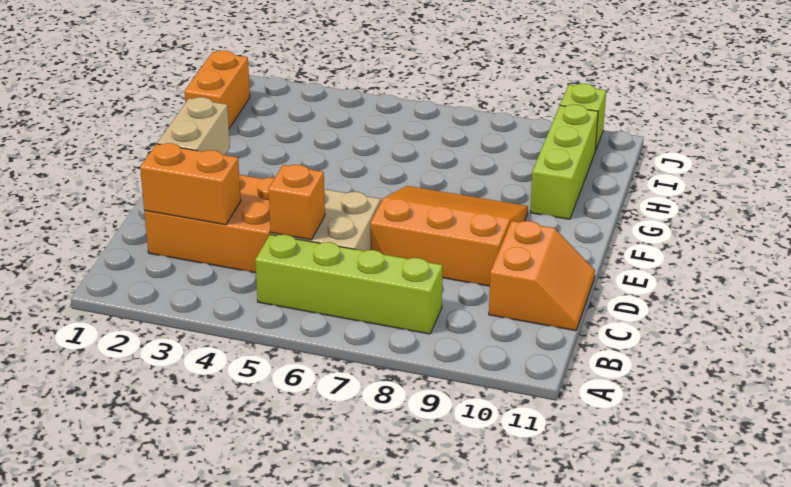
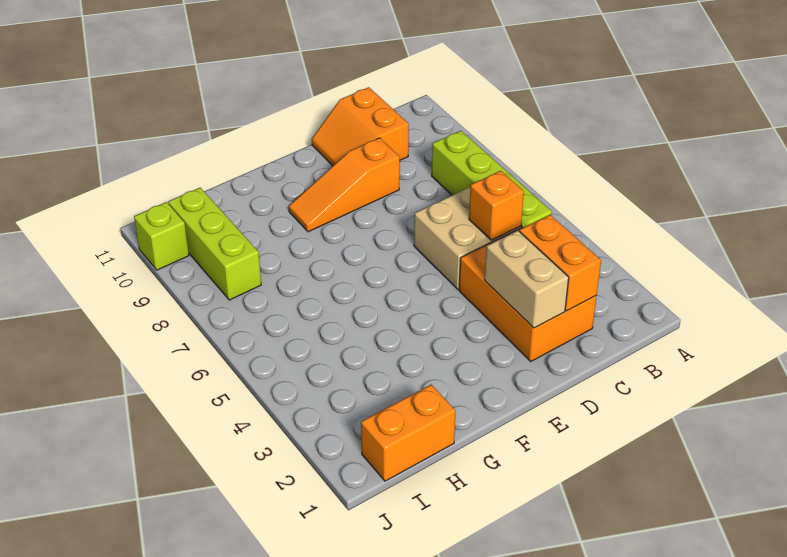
orange 2x2 slope [489,221,595,331] -> orange 2x2 slope turned to [312,87,409,166]
tan 1x2 brick [157,97,230,155] -> tan 1x2 brick turned to [485,231,569,328]
orange 3x3 slope [370,186,528,286] -> orange 1x3 slope [289,138,400,232]
lime 1x3 brick [530,105,598,219] -> lime 1x3 brick turned to [168,188,261,300]

